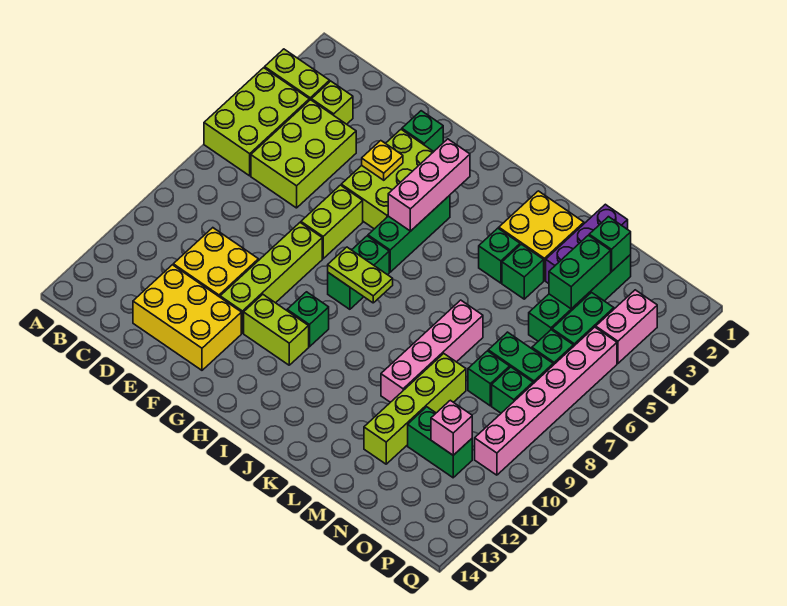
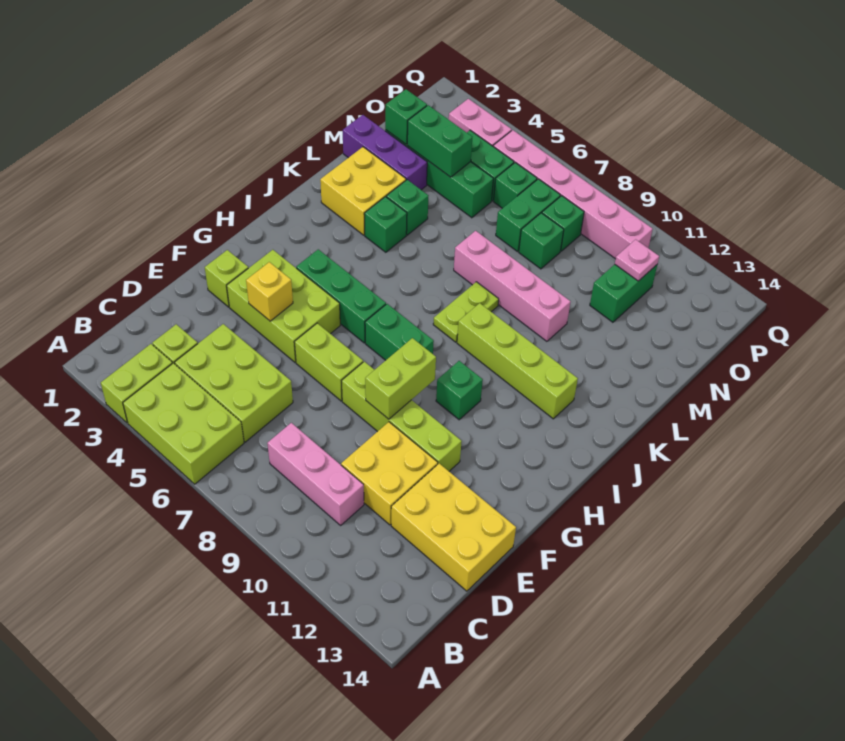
yellow 2x3 brick [133,265,241,370] -> yellow 2x3 brick turned to [391,464,516,591]
green 1x1 brick [402,111,443,151] -> lime 1x1 brick [205,250,248,307]
yellow 1x1 plate [362,141,403,180] -> yellow 1x1 brick [246,262,293,321]
lime 1x2 brick [244,295,309,365] -> lime 1x2 brick moved to [365,338,436,419]
pink 1x3 brick [388,139,470,231] -> pink 1x3 brick moved to [267,423,364,525]
lime 1x2 plate [328,247,393,303] -> lime 1x2 plate moved to [433,282,499,342]
lime 1x4 brick [364,354,466,464] -> lime 1x4 brick moved to [457,303,578,419]
pink 1x1 brick [431,400,472,455] -> pink 1x1 plate [615,239,659,281]

